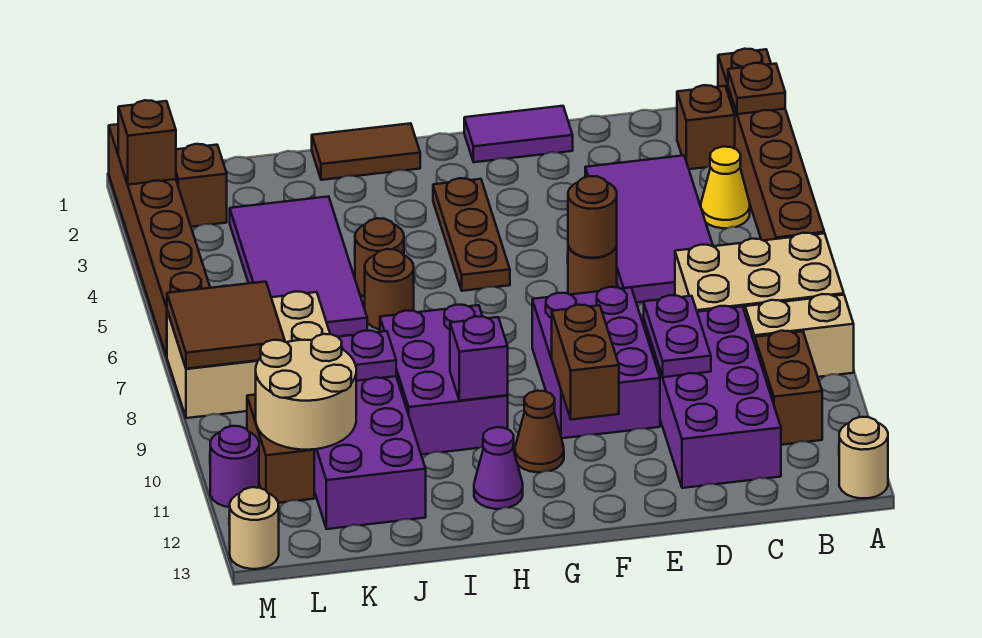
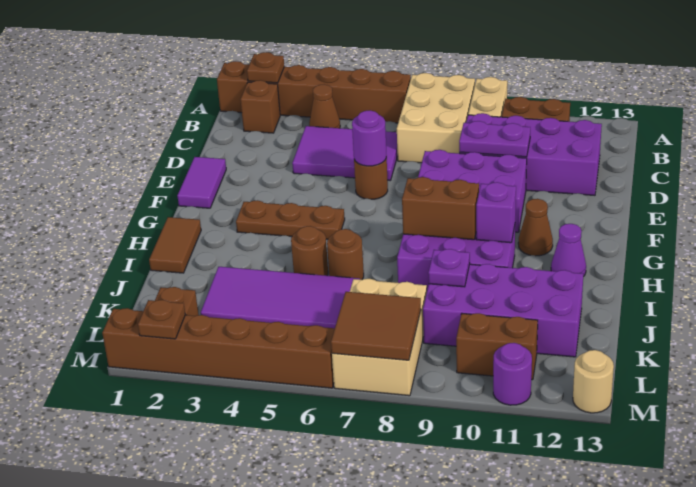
tan 1x1 round brick [839,417,888,498] -> none
yellow 1x1 cone [701,147,750,228] -> brown 1x1 cone [309,84,340,128]
purple 2x4 tile [585,155,713,303] -> purple 2x3 tile [292,126,398,180]
brown 1x1 round brick [568,176,617,258] -> purple 1x1 round brick [352,111,386,166]
brown 1x2 brick [552,305,619,420] -> brown 1x2 brick moved to [402,177,479,240]
tan 2x2 round brick [256,334,356,450] -> none
brown 1x1 brick [118,100,176,185] -> brown 1x1 plate [138,300,185,339]

